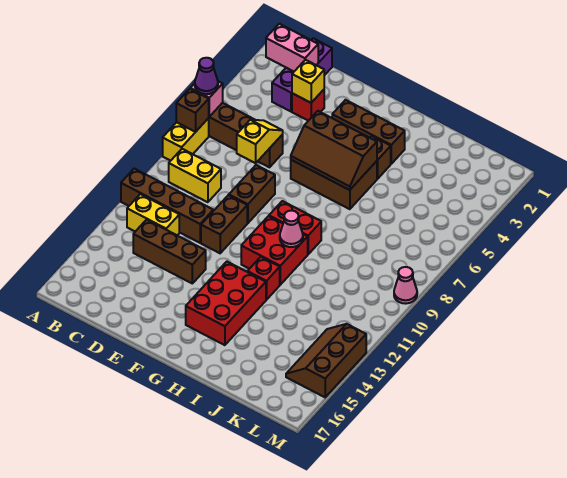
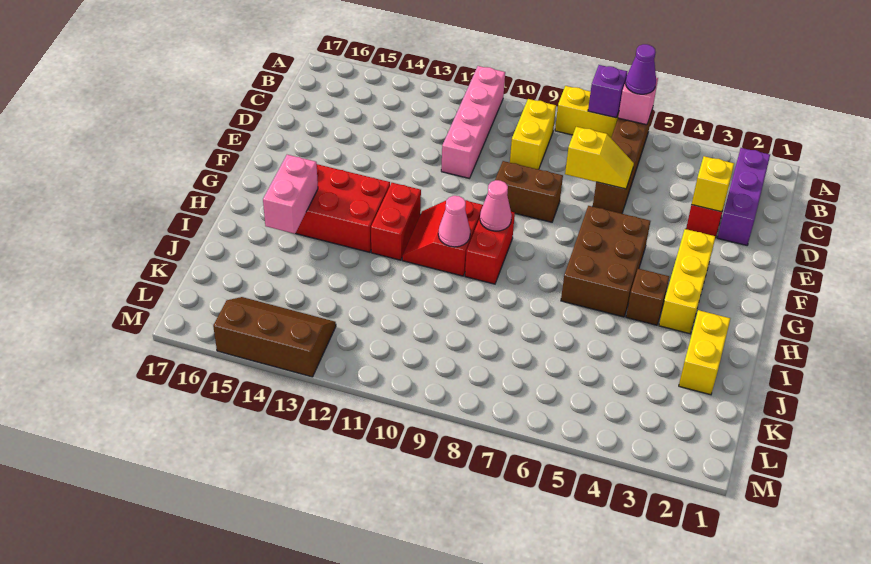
brown 1x1 brick [176,89,209,132] -> purple 1x1 brick [588,65,627,118]
brown 1x4 brick [121,169,213,243] -> pink 1x4 brick [441,66,505,178]
pink 1x2 brick [266,24,318,71] -> pink 1x2 brick moved to [263,155,318,234]
yellow 1x2 brick [127,194,179,236] -> yellow 1x2 brick moved to [679,310,730,395]
purple 1x3 brick [272,38,332,111] -> purple 1x3 brick turned to [717,148,770,245]
brown 1x3 brick [133,220,206,283] -> none
brown 1x2 brick [201,195,247,253] -> none
brown 1x3 brick [332,100,405,164] -> yellow 1x3 brick [659,229,715,334]
brown 2x3 slope [291,111,377,190] -> none
red 2x2 brick [241,216,308,285] -> red 2x2 slope [402,200,483,276]
red 1x1 brick [247,257,280,300] -> red 1x2 brick [371,183,421,260]
pink 1x1 cone [394,267,417,304] -> pink 1x1 cone moved to [480,180,512,231]

